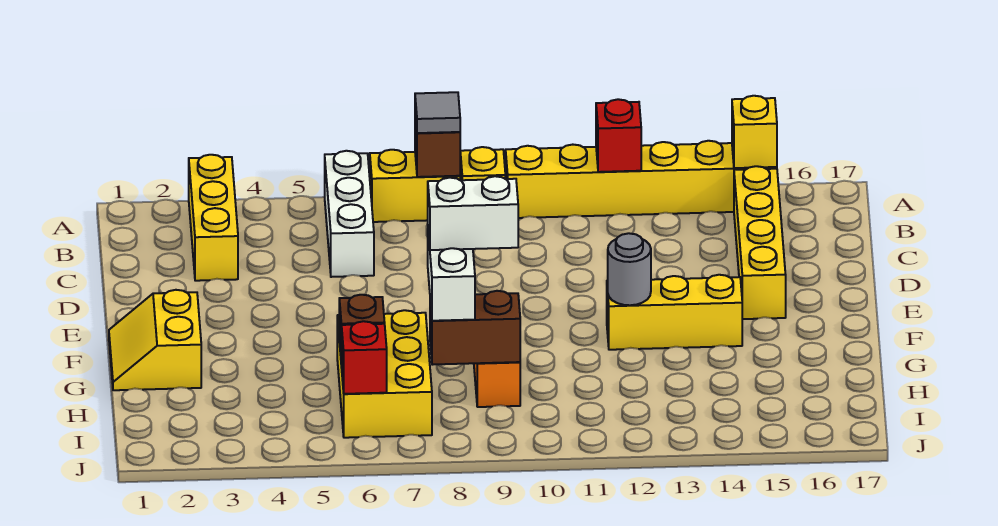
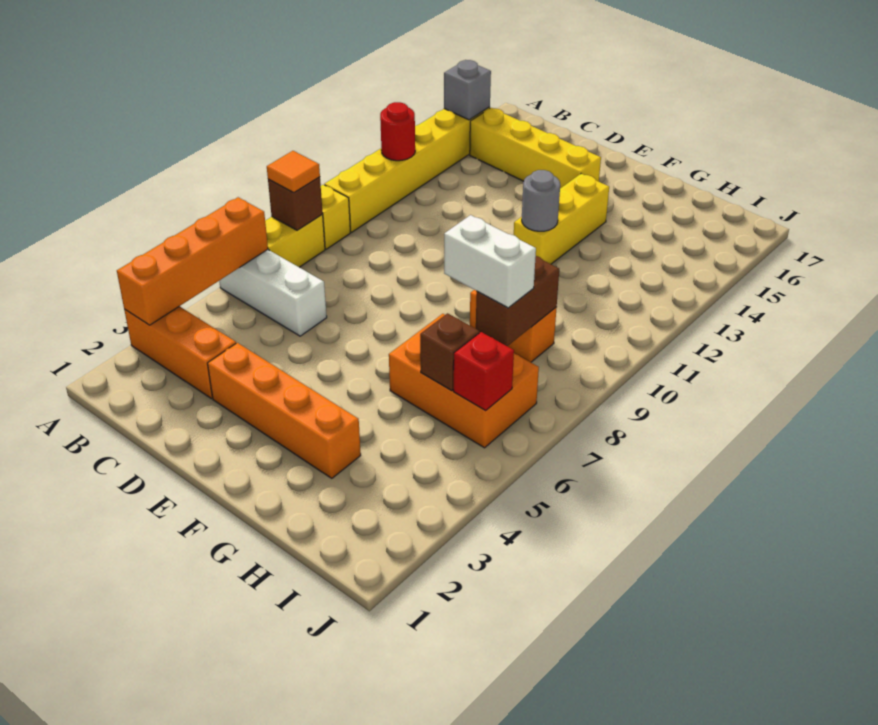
yellow 1x3 brick [189,155,238,281] -> orange 1x3 brick [124,306,236,399]
none -> orange 1x4 brick [117,197,268,325]
grey 1x1 tile [415,92,460,133] -> orange 1x1 tile [267,151,320,193]
red 1x1 brick [596,99,641,172] -> red 1x1 round brick [380,102,415,161]
yellow 1x1 brick [732,96,777,168] -> grey 1x1 brick [444,60,491,120]
none -> orange 1x4 brick [208,343,361,478]
yellow 2x2 slope [109,290,201,390] -> none
yellow 2x3 brick [337,310,432,438] -> orange 2x3 brick [389,314,539,448]
white 1x2 brick [428,176,518,250] -> none

